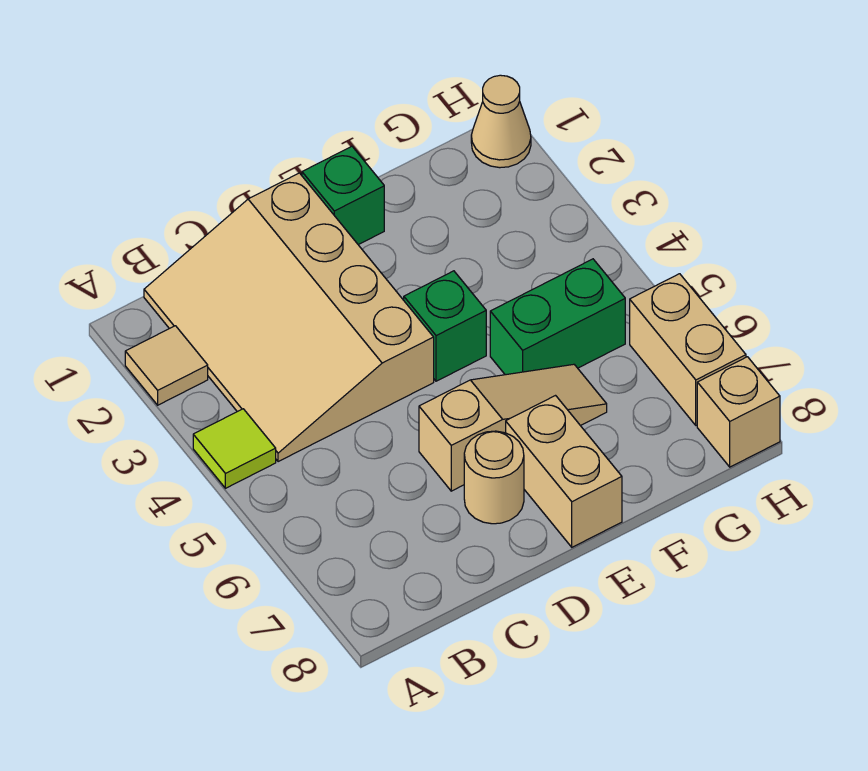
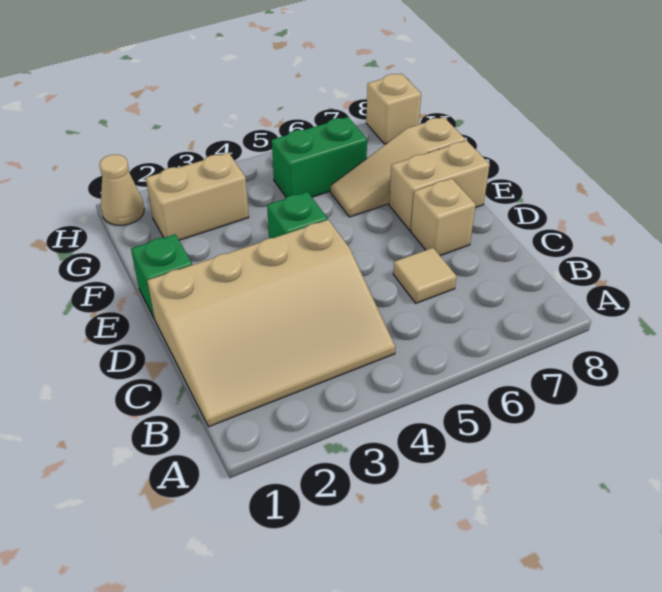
tan 1x1 tile [125,326,208,405] -> tan 1x1 tile moved to [393,248,457,303]
lime 1x1 tile [193,409,276,488] -> none
tan 1x3 slope [419,364,607,491] -> tan 1x3 slope turned to [331,117,466,217]
tan 1x1 round brick [464,431,524,524] -> tan 1x1 brick [411,178,476,256]
green 1x2 brick [490,259,625,375] -> green 1x2 brick turned to [272,117,367,197]
tan 1x2 brick [630,274,746,425] -> tan 1x2 brick moved to [146,153,249,240]

